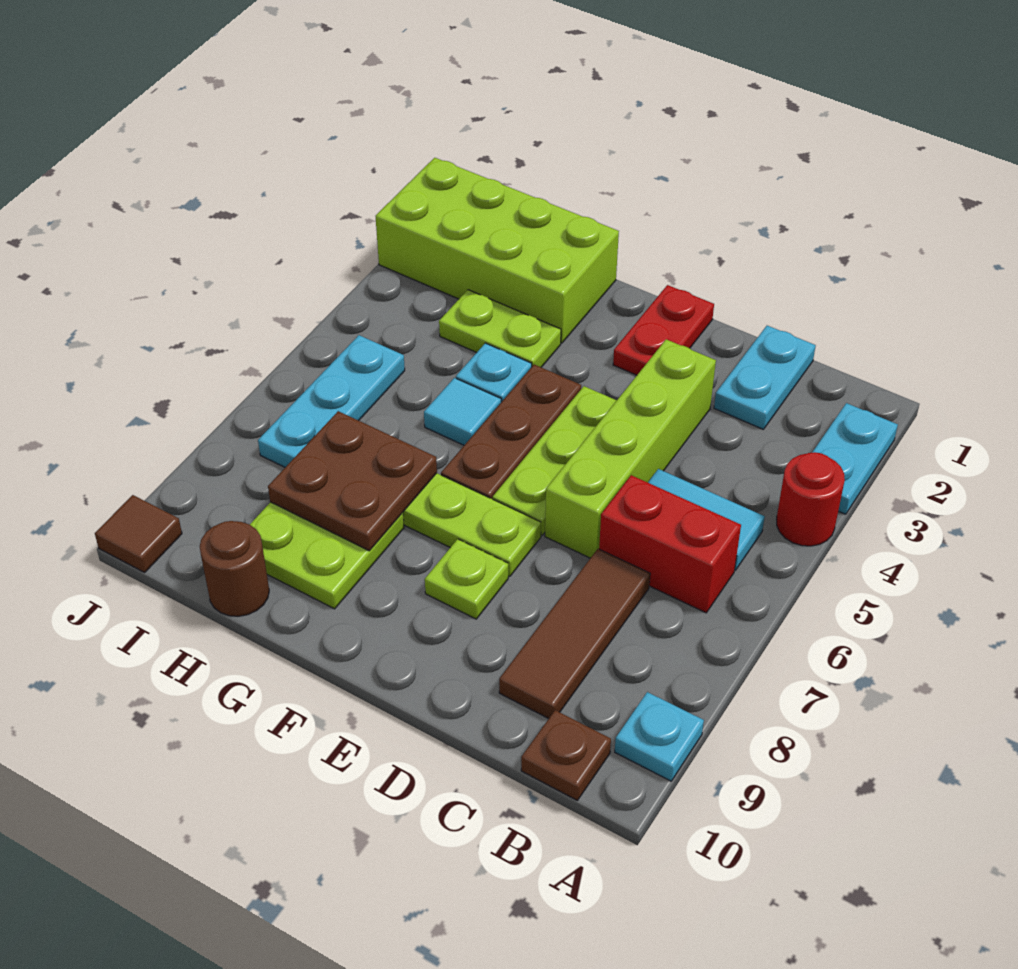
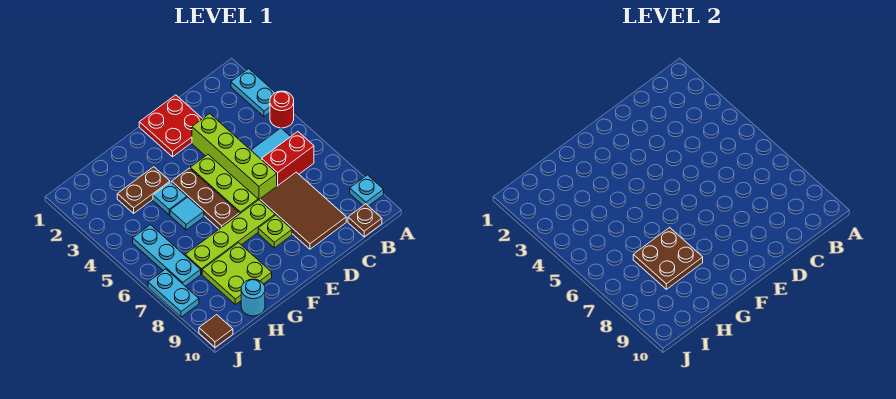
cyan 1x2 plate [714,326,816,429] -> cyan 1x2 plate moved to [148,269,199,317]
brown 1x3 tile [499,549,650,719] -> brown 2x3 tile [260,172,346,249]
red 1x2 plate [613,285,714,375] -> red 2x2 plate [139,95,202,157]
lime 2x4 brick [376,158,619,343] -> none
lime 1x2 plate [439,290,561,367] -> brown 1x2 plate [117,167,170,213]
brown 1x1 round brick [200,521,269,616] -> cyan 1x1 round brick [241,279,265,316]

